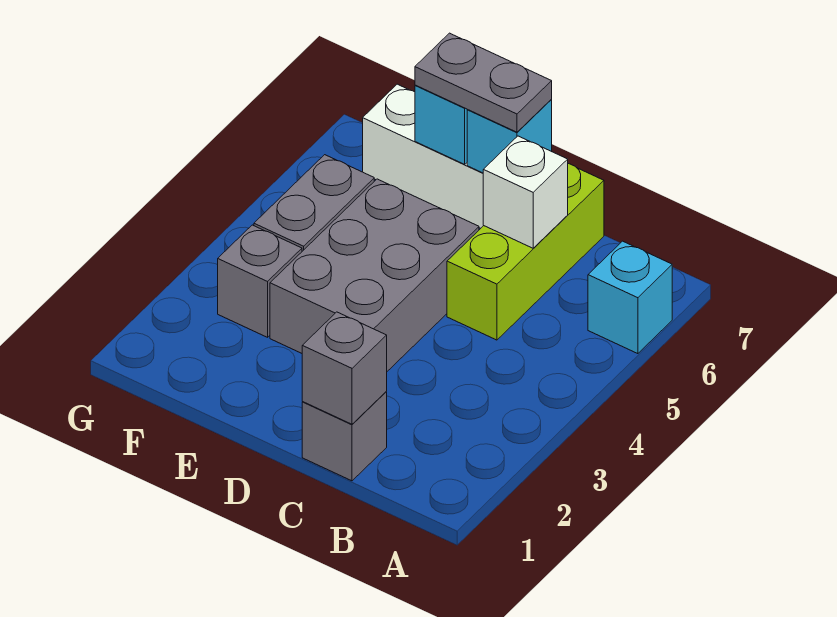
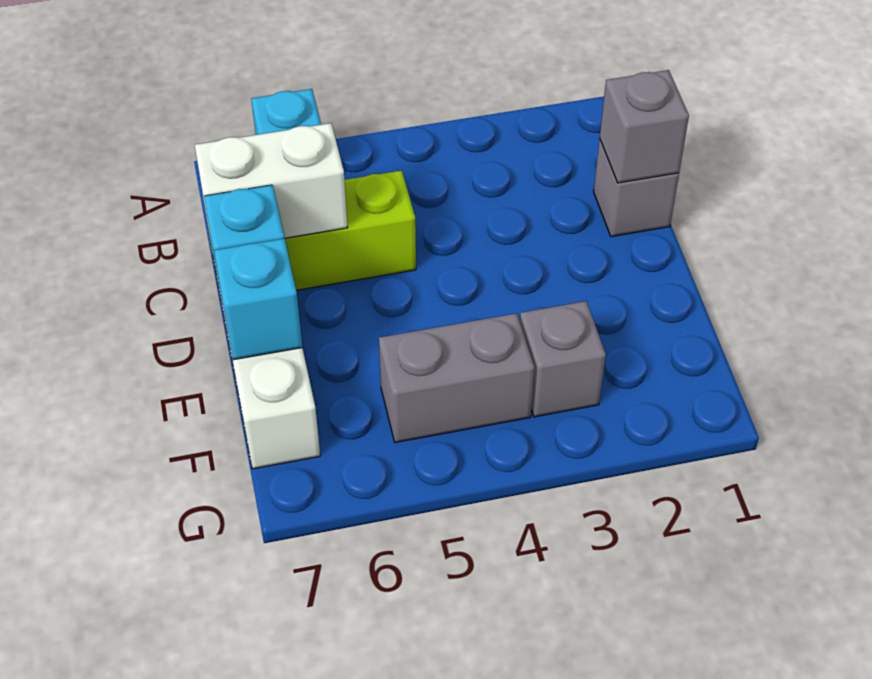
white 1x1 brick [483,136,568,248] -> white 1x2 brick [195,123,348,238]
grey 2x3 brick [270,179,479,371] -> none
grey 1x2 plate [415,33,552,132] -> none

